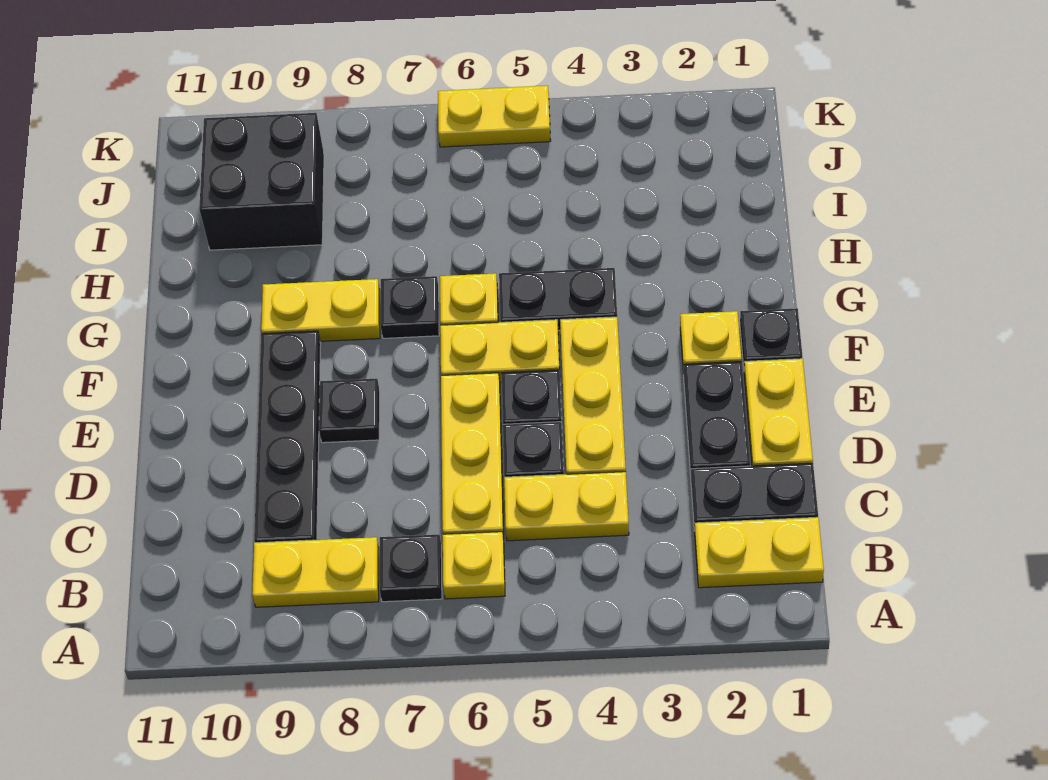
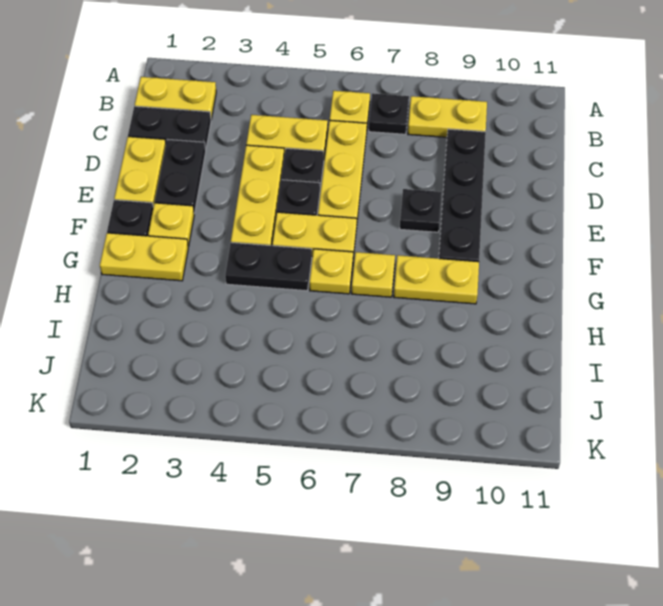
black 1x1 plate [381,276,439,338] -> yellow 1x1 plate [352,252,395,297]
black 2x2 brick [199,113,324,250] -> none
yellow 1x2 plate [438,86,551,147] -> yellow 1x2 plate moved to [100,233,188,281]

